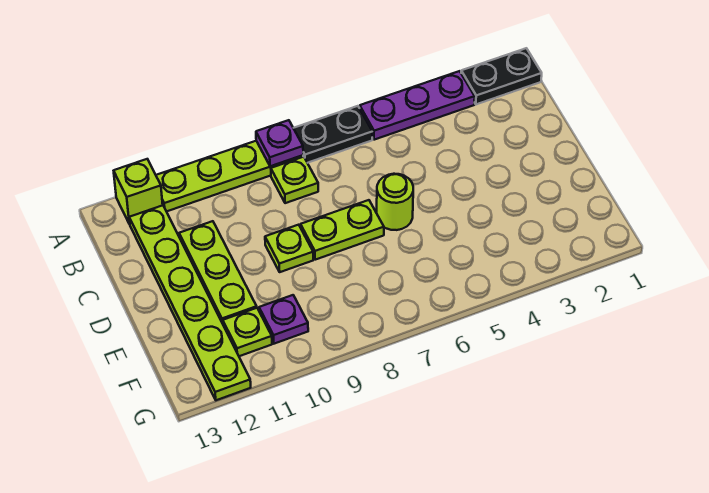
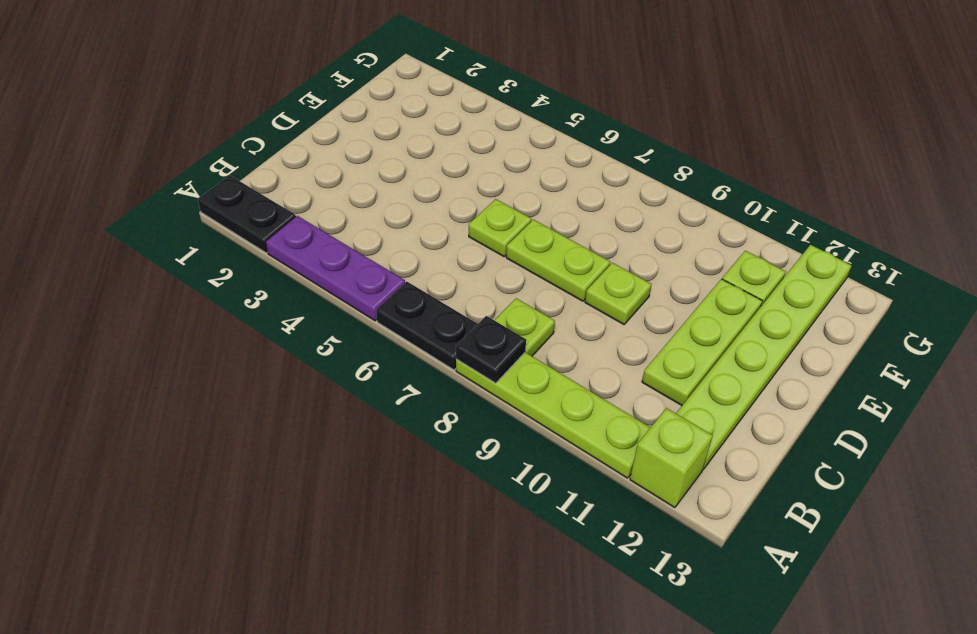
purple 1x1 plate [256,120,303,166] -> black 1x1 plate [456,316,526,383]
lime 1x1 round brick [377,174,413,230] -> lime 1x1 plate [469,199,532,256]
purple 1x1 plate [259,295,308,344] -> none

